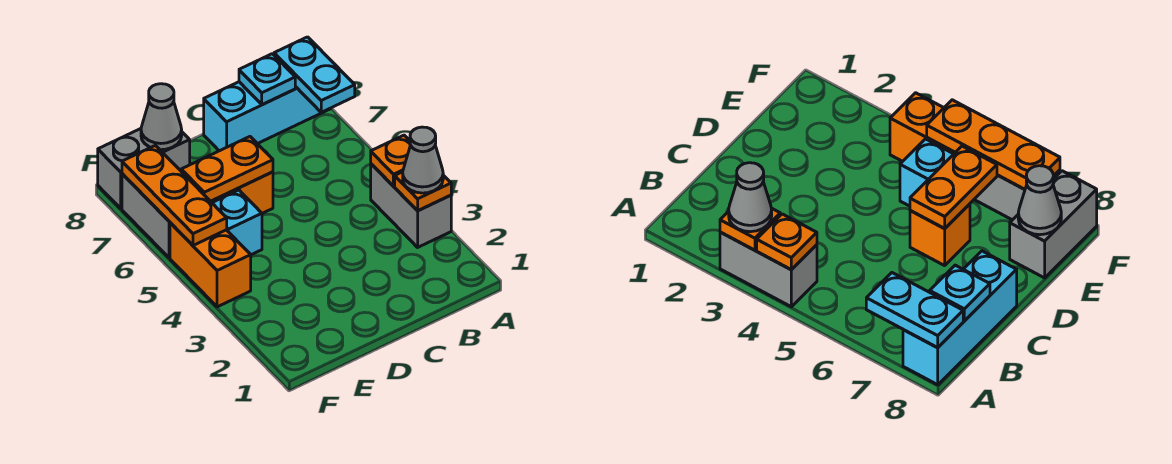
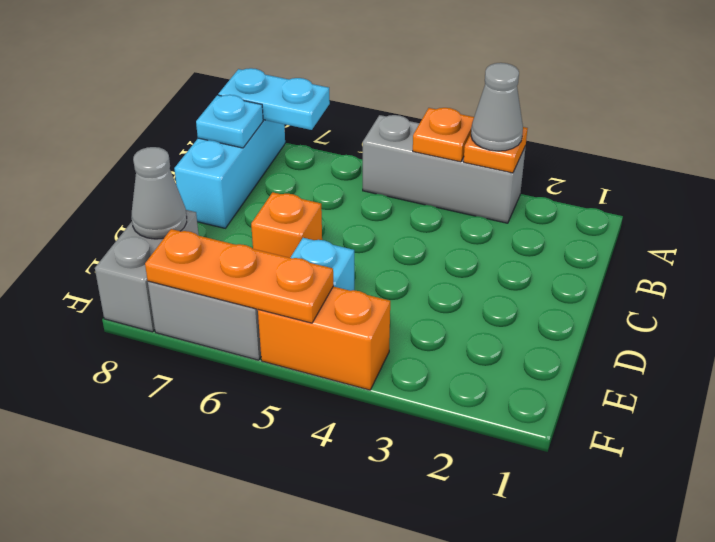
grey 1x2 brick [371,164,451,247] -> grey 1x3 brick [363,115,526,223]
orange 1x2 plate [181,137,273,201] -> none

